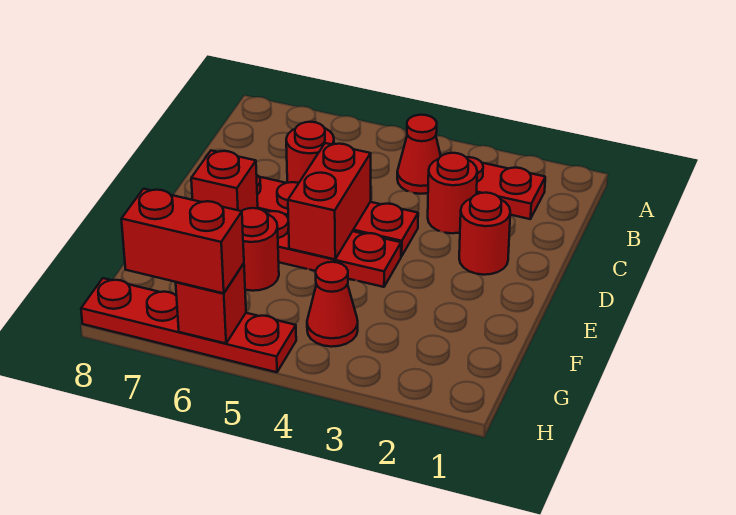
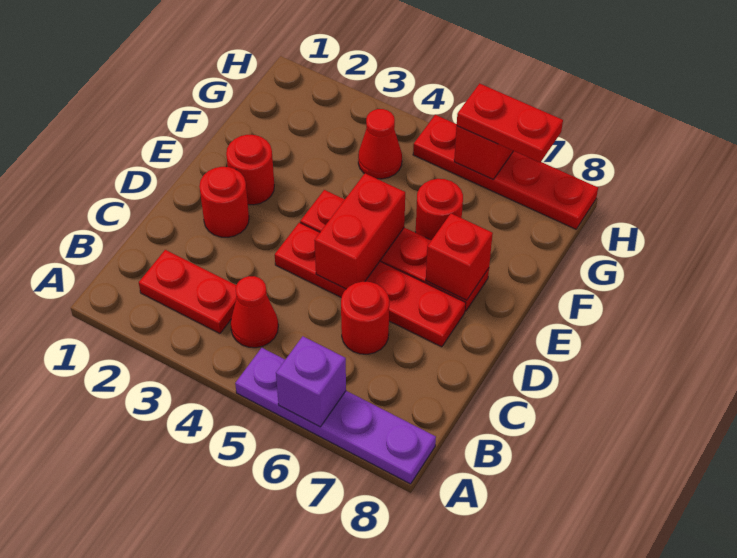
none -> purple 1x4 plate [235,348,436,484]
none -> purple 1x1 brick [276,336,346,427]
red 1x1 round brick [428,153,477,233] -> red 1x1 round brick moved to [226,135,274,205]
red 1x2 brick [121,189,244,293] -> red 1x2 plate [457,83,563,163]

